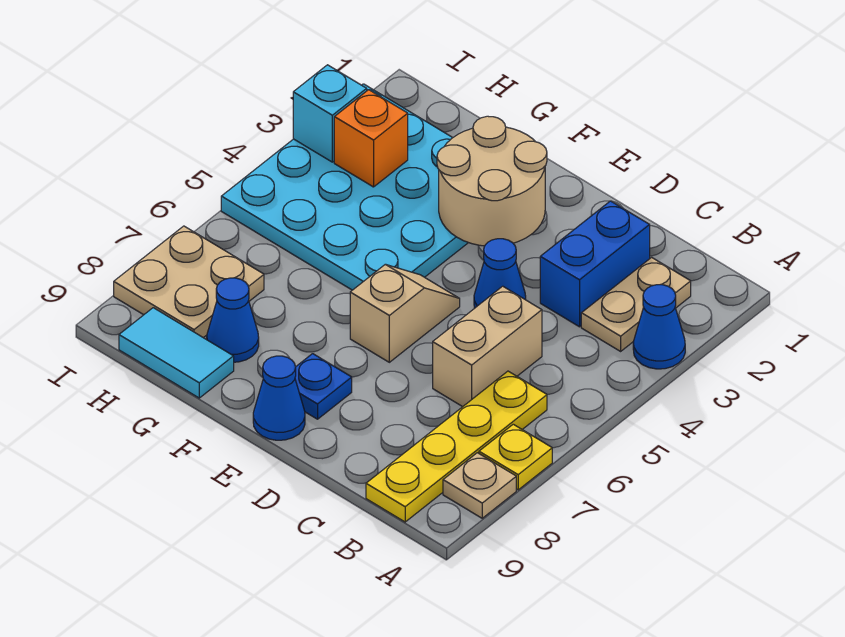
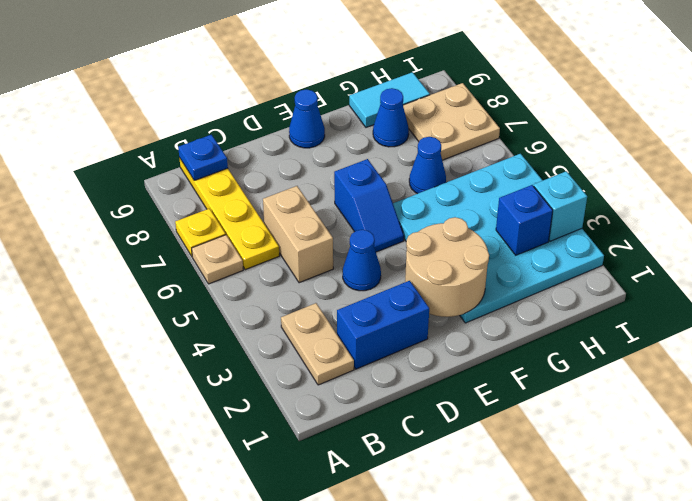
blue 1x1 cone [633,285,685,369] -> blue 1x1 cone moved to [409,137,446,194]
tan 1x1 plate [443,453,516,518] -> tan 1x1 plate moved to [192,235,243,284]
blue 1x2 brick [540,201,650,327] -> blue 1x2 brick turned to [337,281,429,369]
tan 1x2 slope [350,264,460,362] -> blue 1x2 slope [334,159,404,252]
blue 1x1 plate [295,354,352,419] -> blue 1x1 plate moved to [178,135,228,180]
orange 1x1 brick [334,90,408,187] -> blue 1x1 brick [496,185,553,255]

